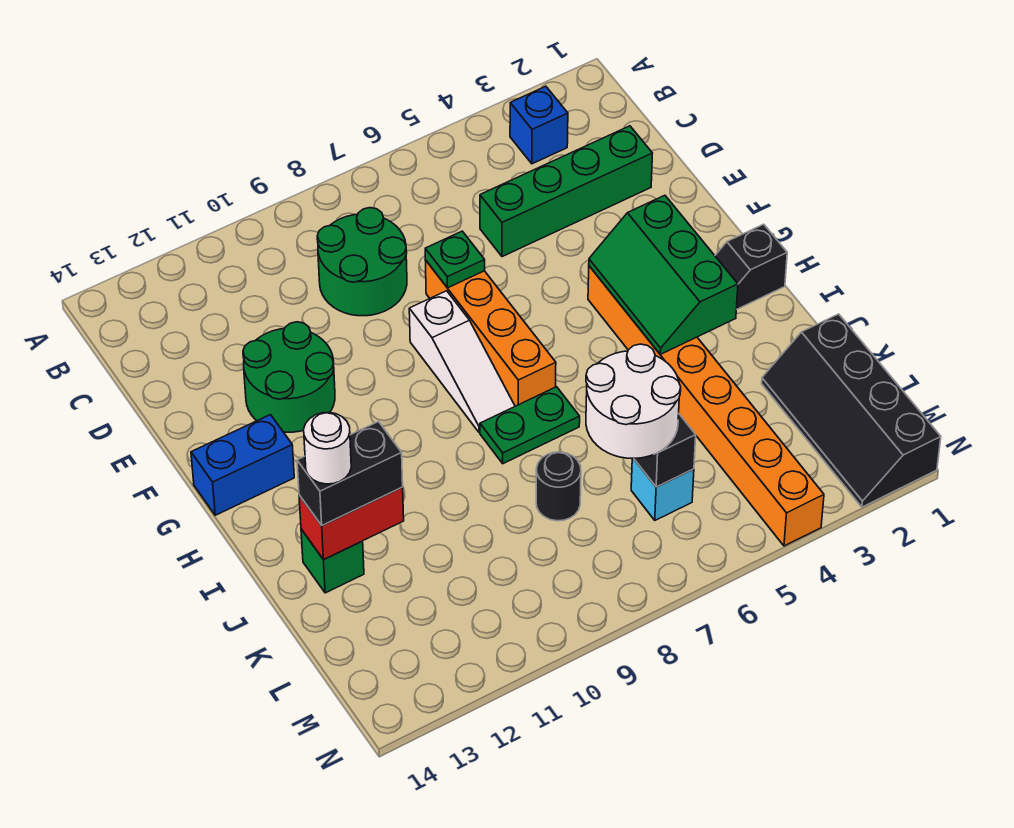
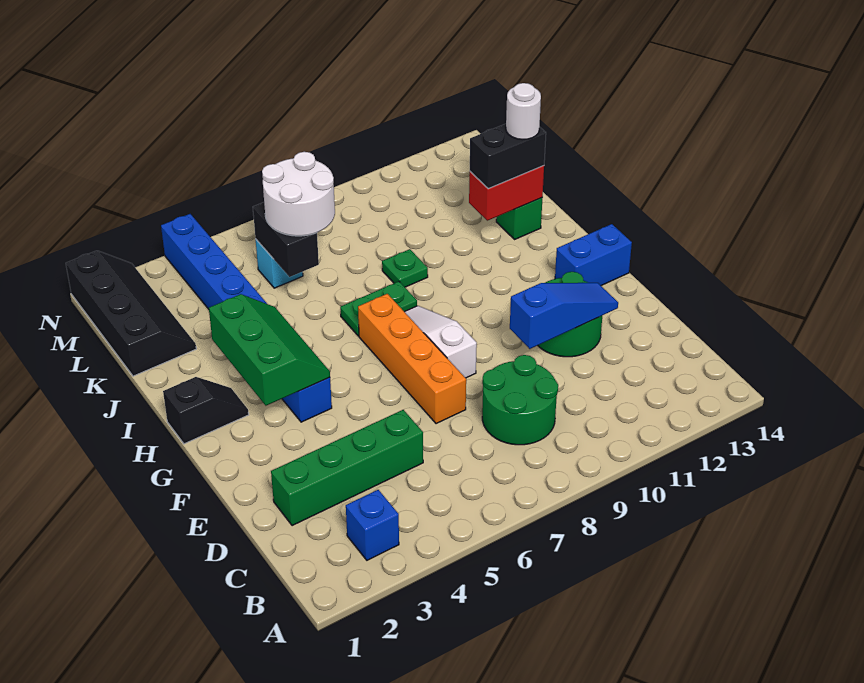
green 1x1 plate [425,231,485,288] -> green 1x1 plate moved to [382,249,428,287]
none -> blue 1x3 slope [510,283,618,349]
orange 1x8 brick [588,266,824,546] -> blue 1x8 brick [161,214,332,422]
black 1x1 round brick [536,452,581,521] -> none

